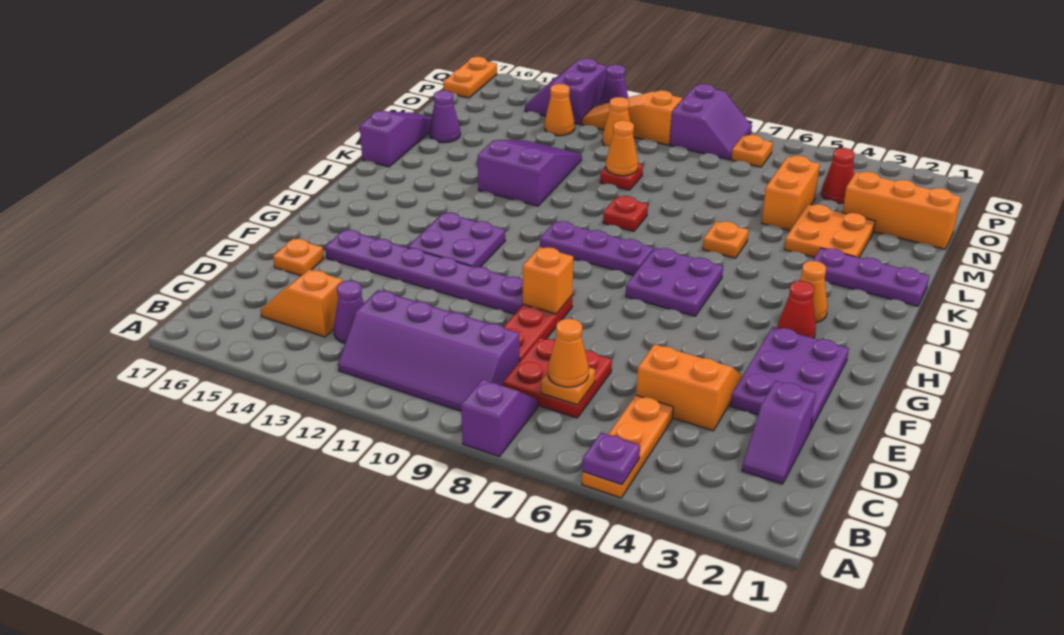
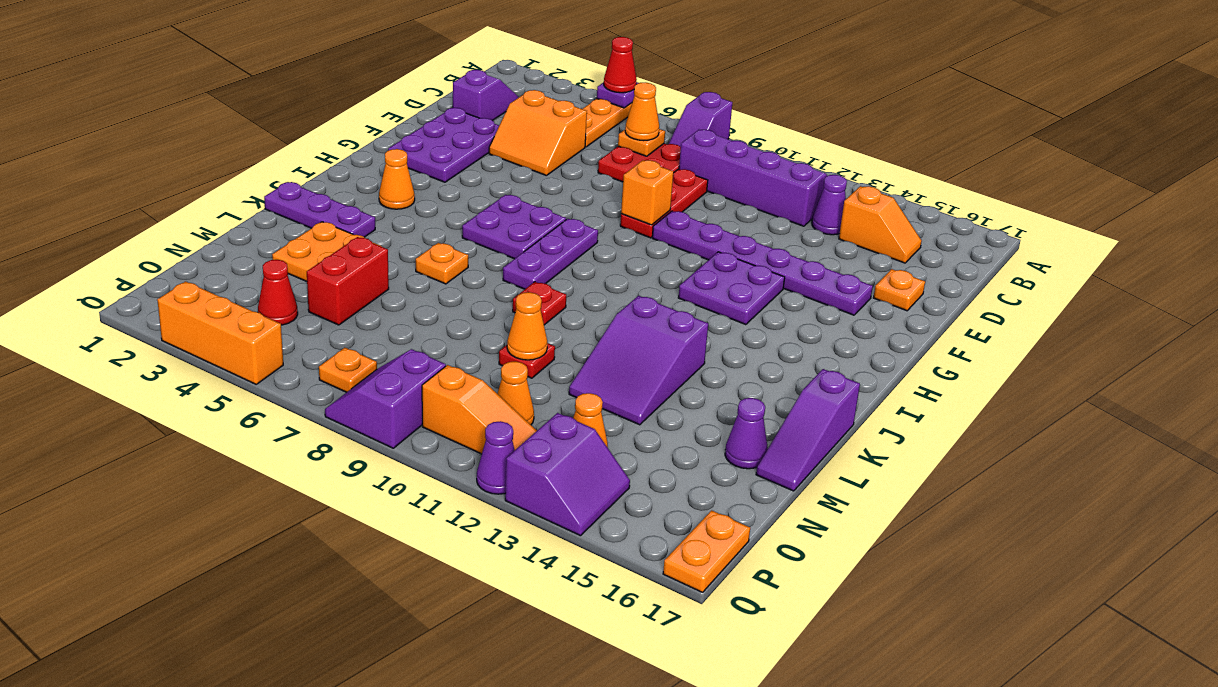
red 1x1 cone [777,281,816,338] -> red 1x1 cone moved to [604,37,637,93]
purple 1x3 plate [540,221,653,275] -> purple 1x3 plate turned to [503,219,598,289]
orange 1x2 brick [762,155,820,231] -> red 1x2 brick [307,237,389,325]
orange 1x3 brick [842,171,961,249] -> orange 1x3 brick moved to [157,281,283,384]

